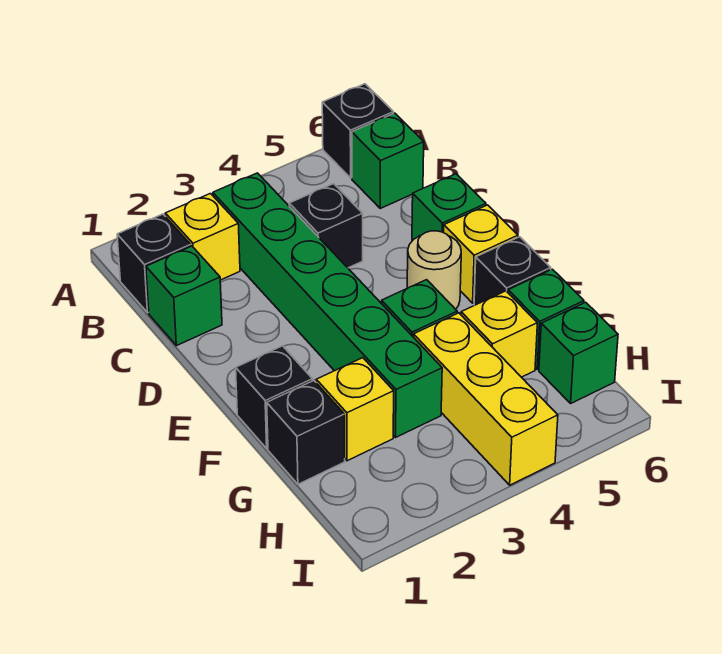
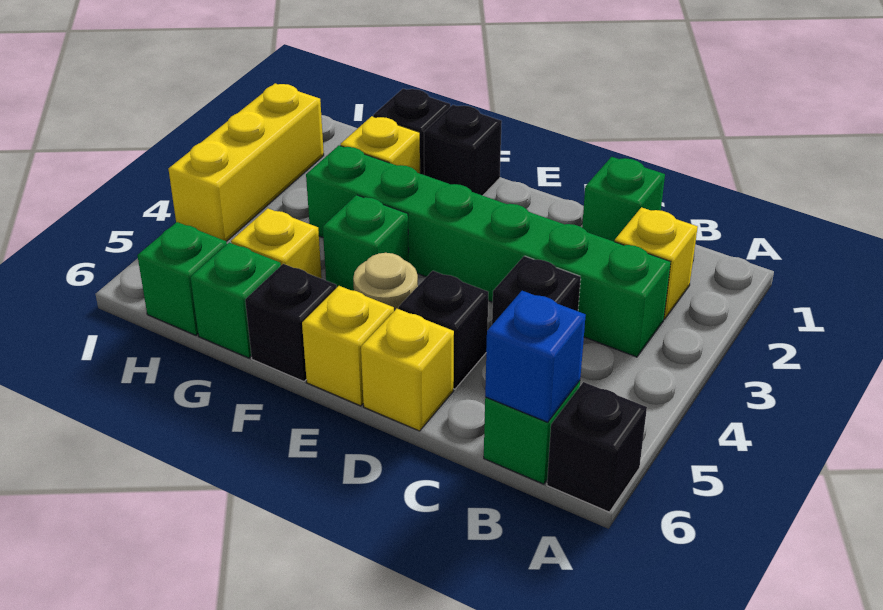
black 1x1 brick [117,214,191,313] -> black 1x1 brick moved to [399,271,488,389]
none -> blue 1x1 brick [485,291,586,422]
green 1x1 brick [412,174,486,241] -> yellow 1x1 brick [361,309,454,431]
yellow 1x3 brick [414,313,558,485] -> yellow 1x3 brick turned to [169,83,324,241]

